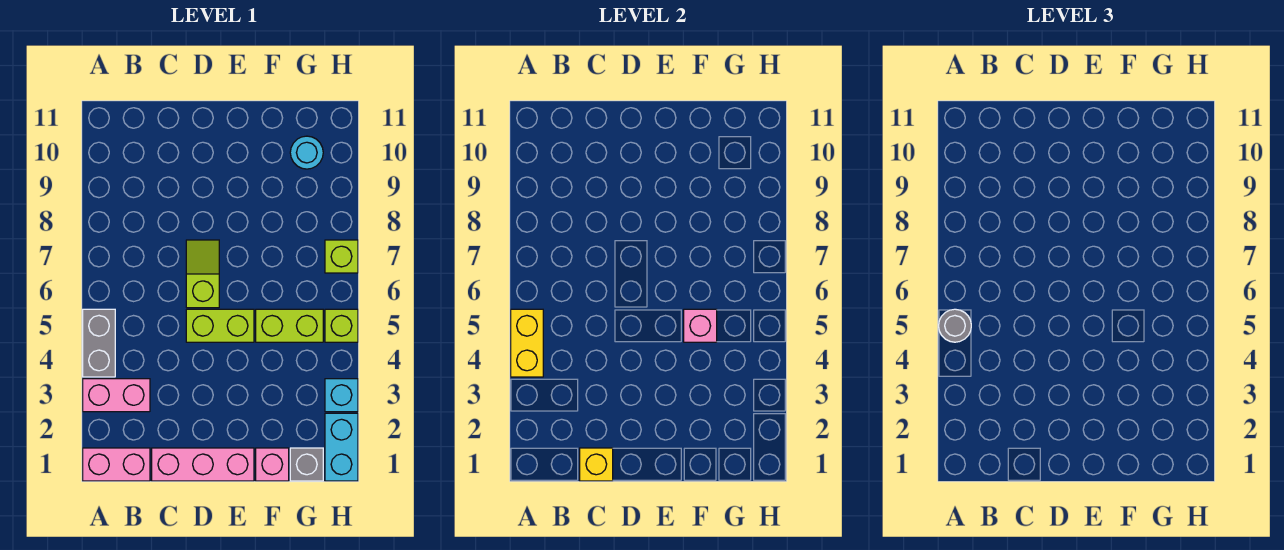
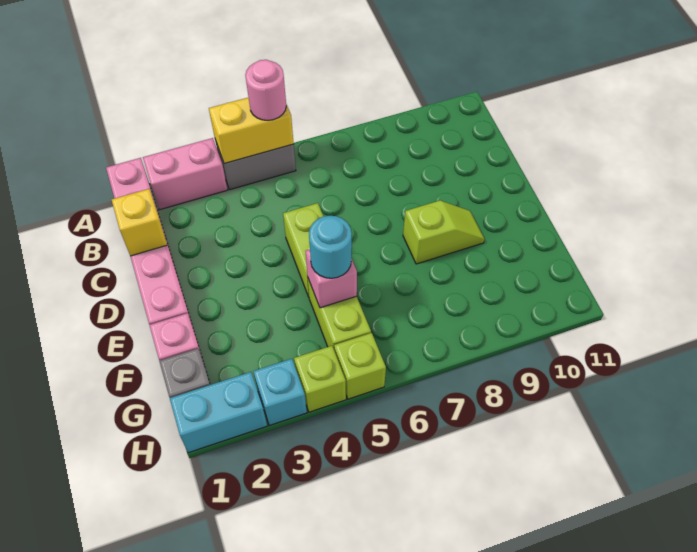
pink 1x2 brick [83,379,150,412] -> pink 1x2 brick turned to [143,138,227,210]
grey 1x1 round brick [939,309,971,342] -> pink 1x1 round brick [245,60,286,120]
lime 1x2 slope [186,240,219,308] -> lime 1x2 slope moved to [403,201,484,264]
cyan 1x1 round brick [290,136,323,169] -> cyan 1x1 round brick moved to [309,216,352,278]
lime 1x1 brick [325,240,358,273] -> lime 1x1 brick moved to [294,346,346,412]

